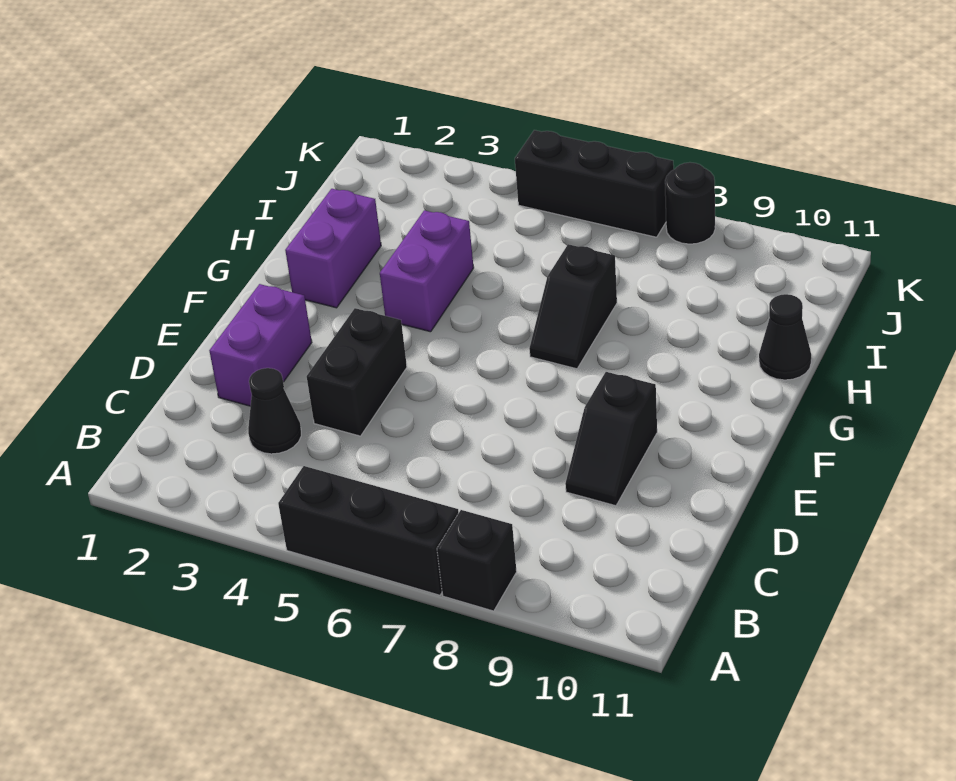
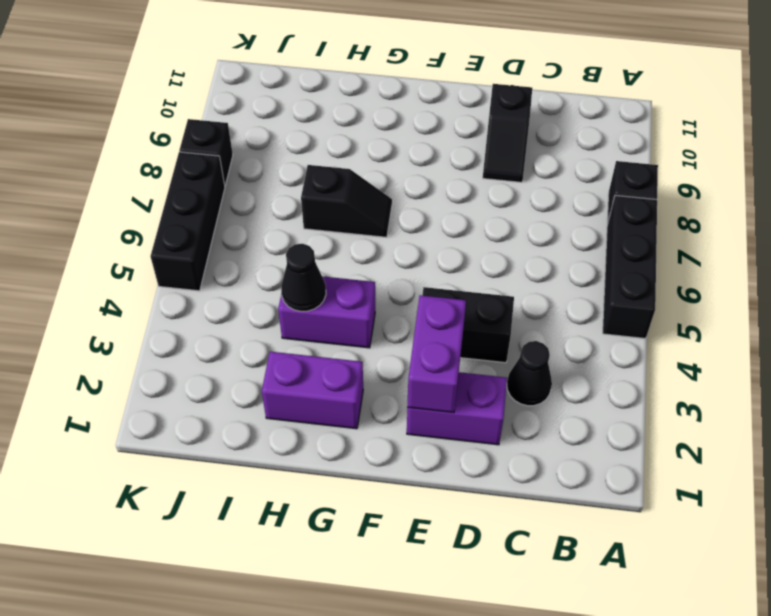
black 1x2 slope [565,372,657,506] -> black 1x2 slope turned to [483,84,532,182]
none -> purple 1x2 brick [407,295,466,413]
black 1x1 cone [759,294,811,380] -> black 1x1 cone moved to [281,244,326,311]
black 1x1 round brick [665,162,715,244] -> black 1x1 brick [179,119,233,185]

